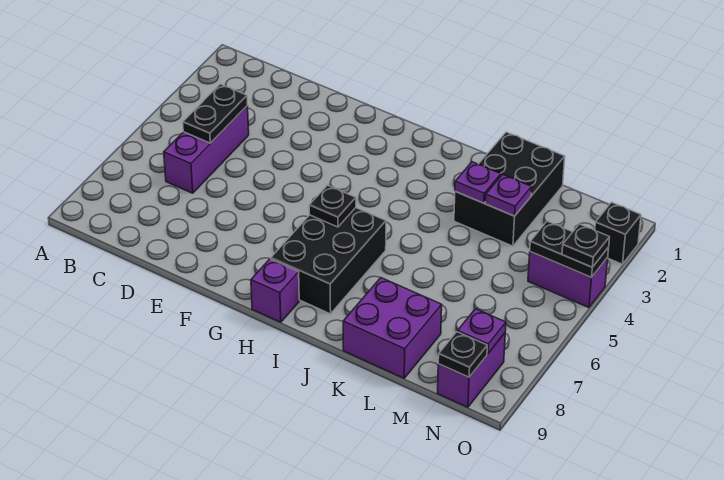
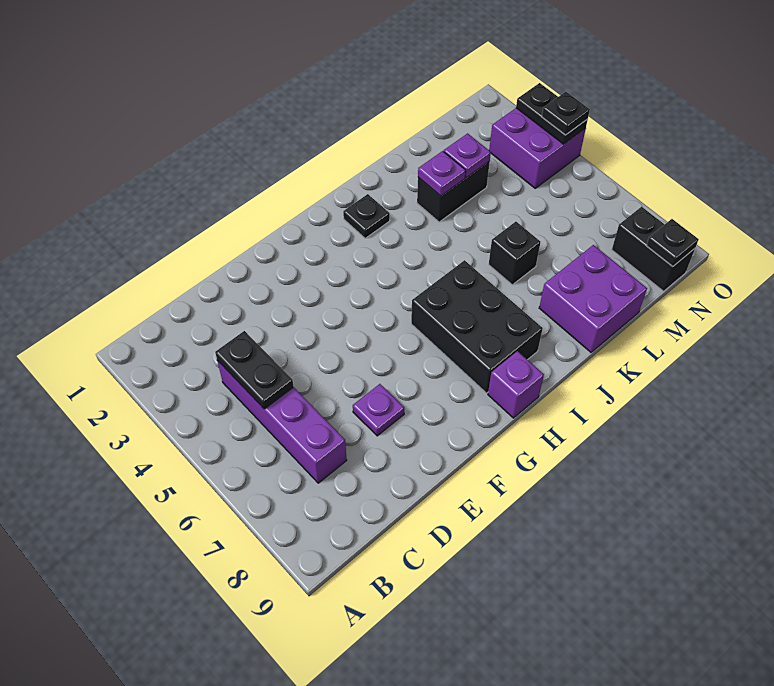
purple 1x3 brick [164,106,249,193] -> purple 1x4 brick [217,360,347,483]
black 1x1 plate [309,185,356,227] -> black 1x1 plate moved to [343,194,390,238]
black 2x3 brick [454,132,565,246] -> black 1x2 brick [417,161,490,222]
purple 1x2 brick [528,252,608,308] -> purple 2x2 brick [489,108,586,188]
black 1x2 plate [530,221,609,278] -> black 1x2 plate turned to [516,83,588,144]
purple 1x2 brick [437,333,505,407] -> black 1x2 brick [612,207,695,291]
purple 1x1 plate [458,309,506,354] -> purple 1x1 plate moved to [353,384,404,436]
black 1x1 brick [595,202,641,264] -> black 1x1 brick moved to [489,222,541,285]

